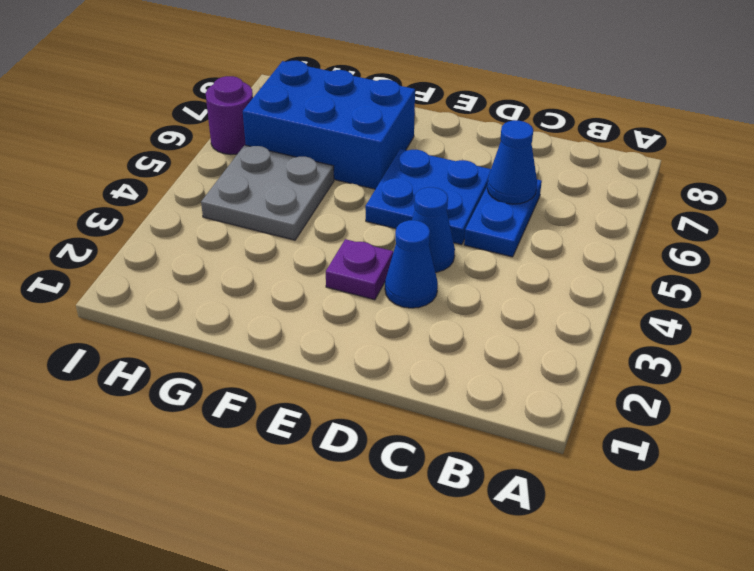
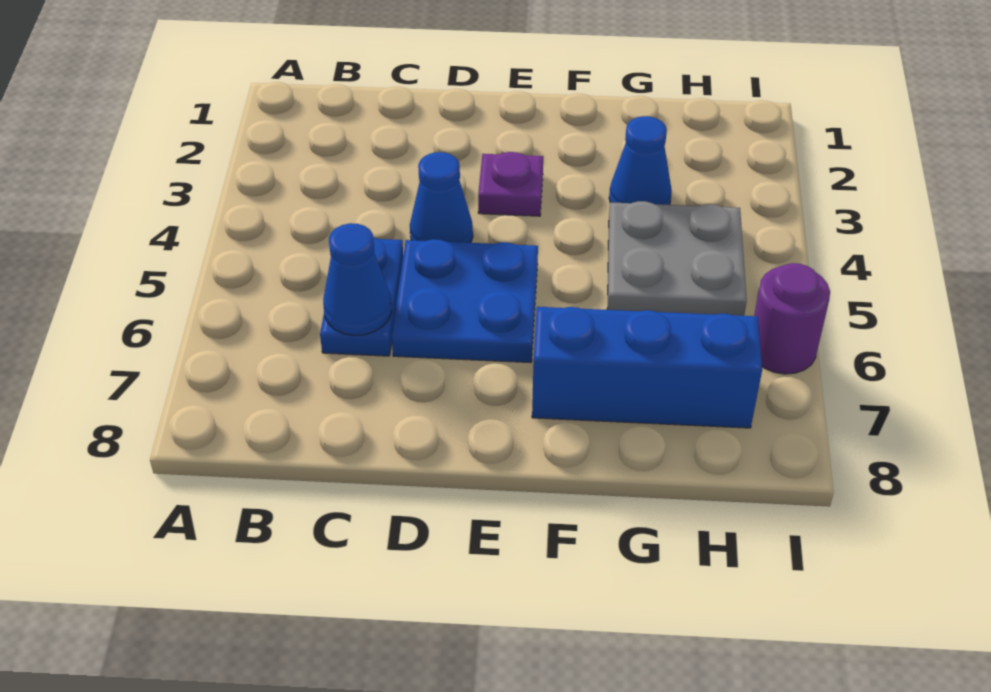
blue 1x1 cone [385,220,438,308] -> blue 1x1 cone moved to [609,116,672,205]
blue 2x3 brick [243,61,415,189] -> blue 1x3 brick [532,307,762,428]

